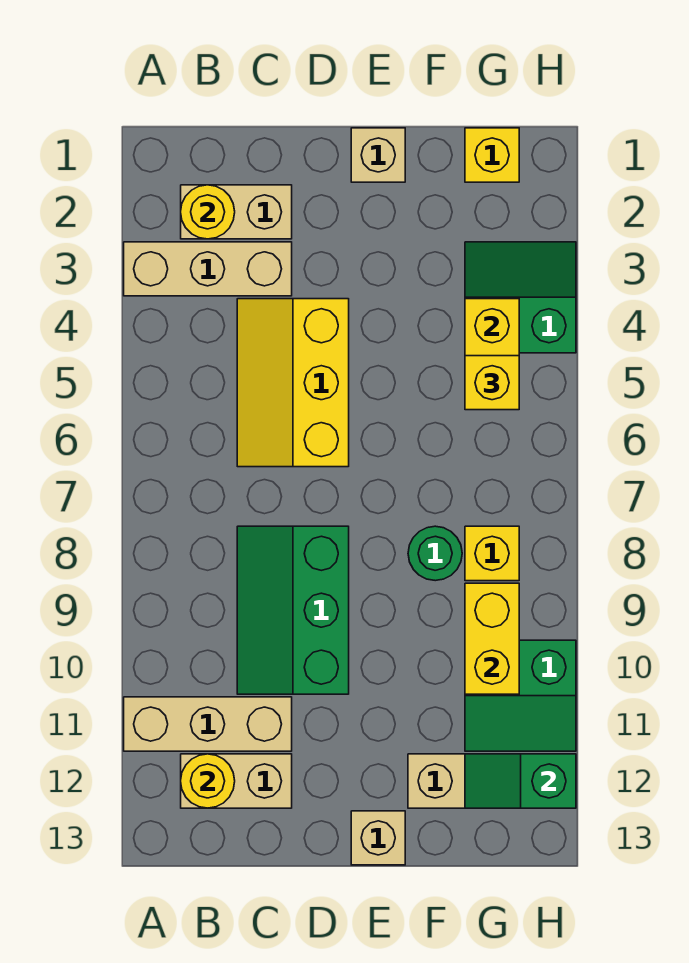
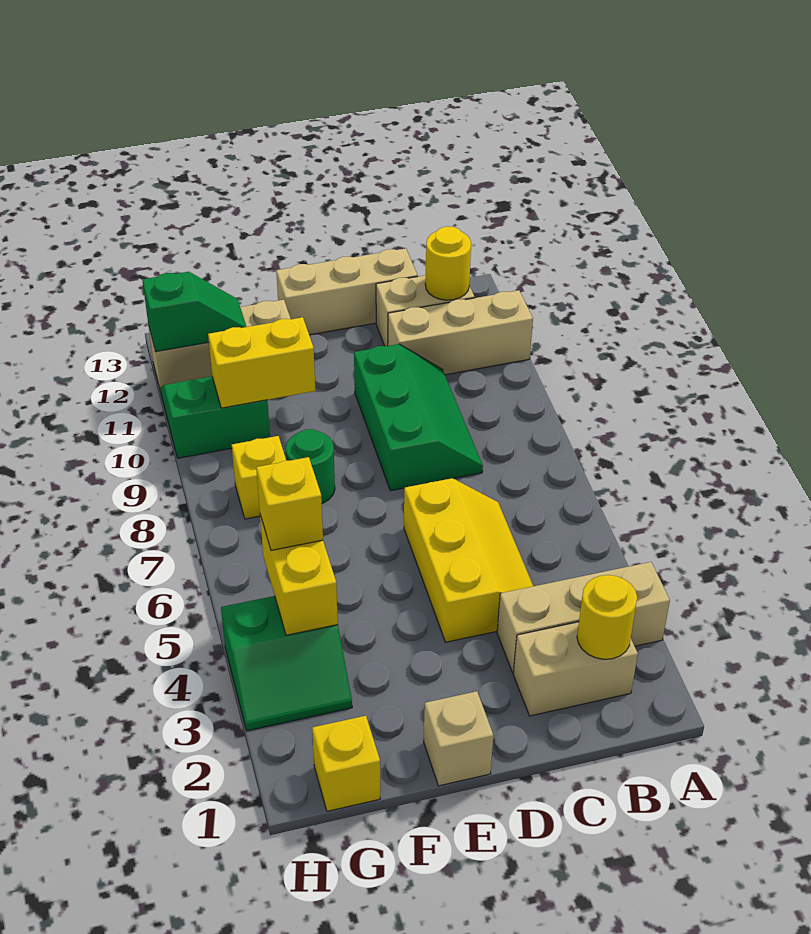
tan 1x1 brick [351,811,405,865] -> tan 1x3 brick [276,248,418,335]
yellow 1x2 brick [465,583,519,694] -> yellow 1x2 brick turned to [208,317,315,408]

